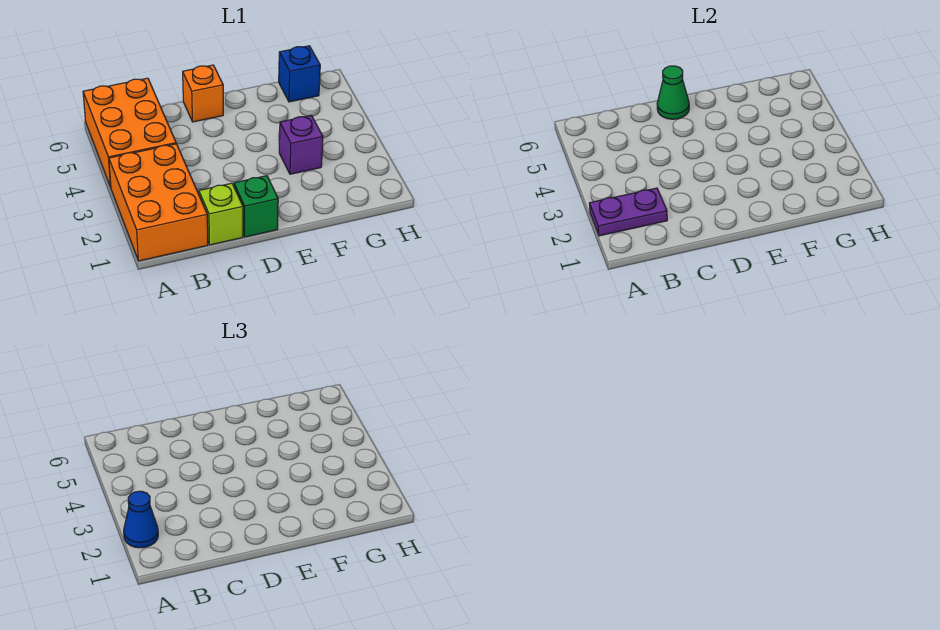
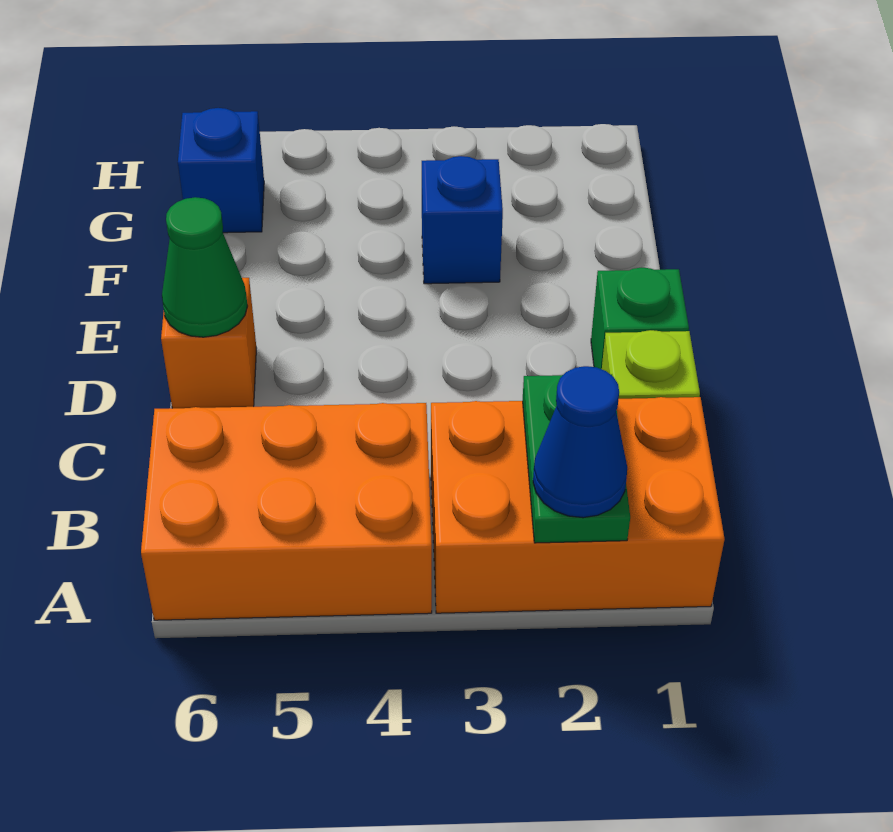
purple 1x2 plate [589,188,667,236] -> green 1x2 plate [523,374,630,543]
purple 1x1 brick [279,115,323,174] -> blue 1x1 brick [422,156,503,284]

